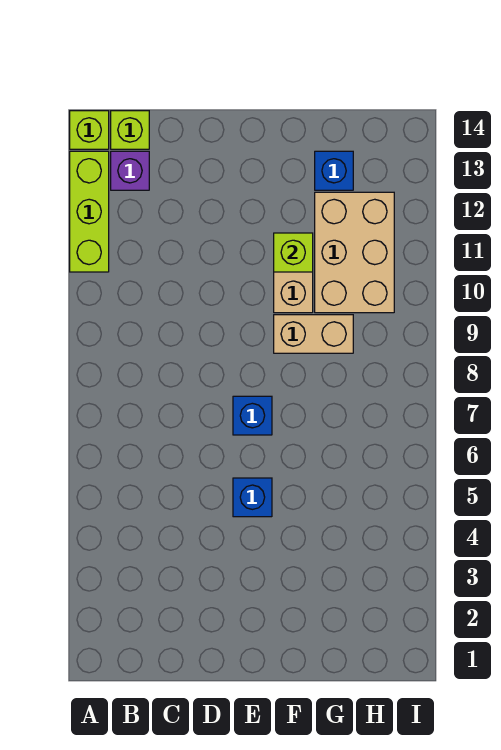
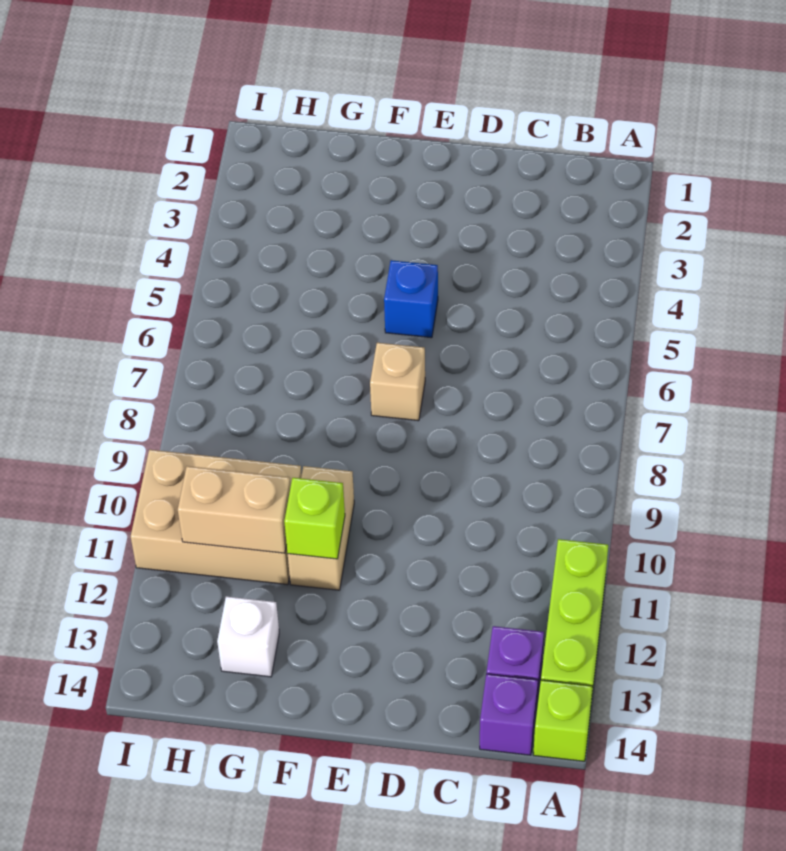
lime 1x1 brick [111,111,149,149] -> purple 1x1 brick [480,674,538,755]
blue 1x1 brick [233,396,272,435] -> tan 1x1 brick [370,343,425,421]
tan 1x2 brick [274,315,353,353] -> tan 1x2 brick moved to [178,466,291,553]
tan 2x3 brick [315,192,394,313] -> tan 2x3 brick turned to [131,450,302,585]
blue 1x1 brick [315,151,353,190] -> white 1x1 brick [217,597,279,677]

